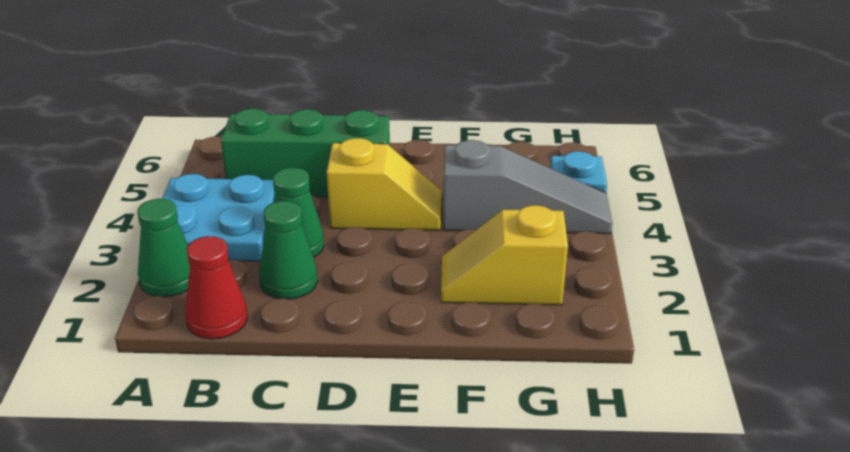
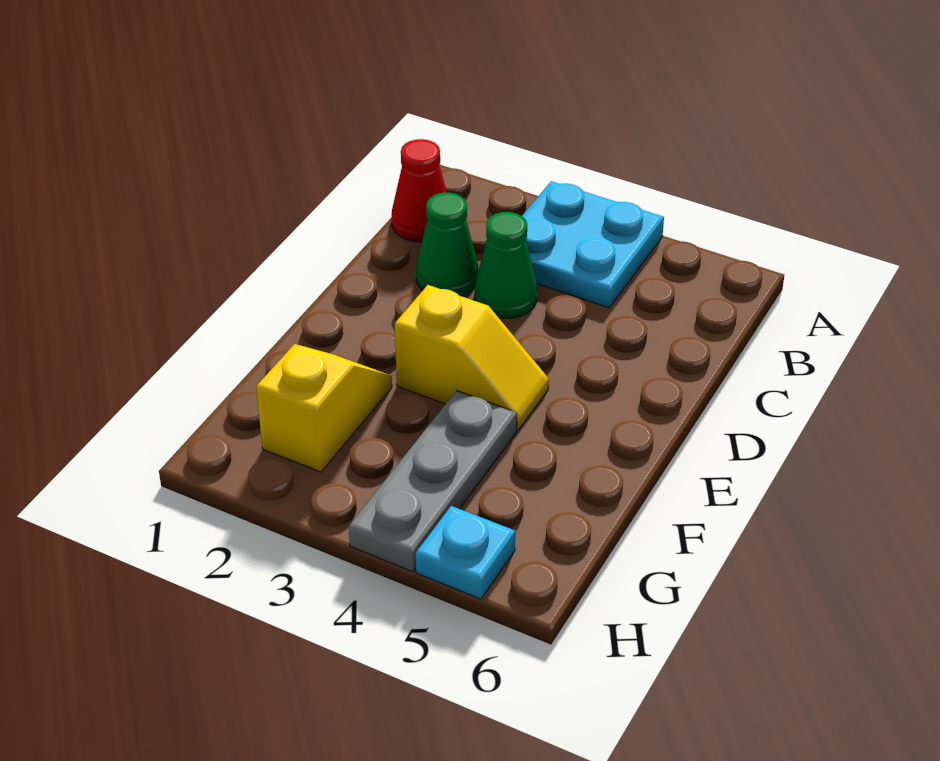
green 1x1 cone [137,199,190,297] -> none
green 1x3 brick [221,109,390,197] -> none
yellow 1x2 slope [327,138,442,230] -> yellow 1x2 slope turned to [395,285,549,430]
grey 1x3 slope [443,140,612,234] -> grey 1x3 plate [349,391,517,572]

